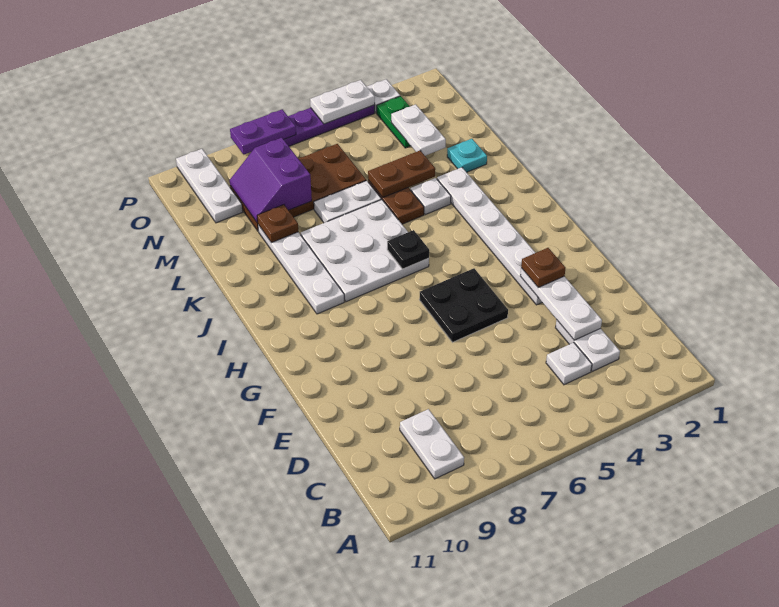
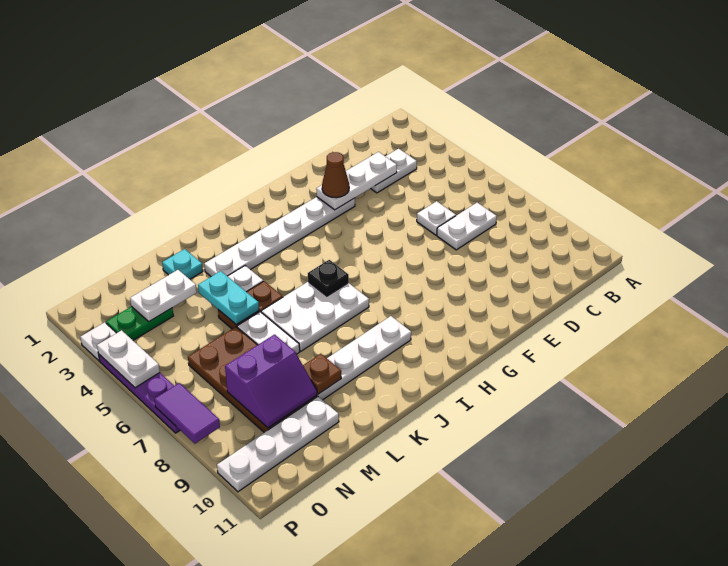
white 1x2 plate [400,409,464,479] -> white 1x2 plate moved to [437,203,497,250]
white 1x1 plate [546,343,592,385] -> white 1x1 plate moved to [417,201,456,235]
brown 1x1 plate [521,248,566,287] -> brown 1x1 cone [322,152,349,198]
black 2x2 plate [419,268,508,342] -> none
white 3x3 plate [301,200,429,302] -> white 2x3 plate [261,282,369,351]
brown 1x2 plate [368,151,435,197] -> cyan 1x2 plate [198,271,259,325]
white 1x3 plate [176,149,243,223] -> white 1x4 plate [217,397,339,492]
purple 1x2 plate [230,109,296,155] -> purple 1x2 tile [154,383,220,444]

